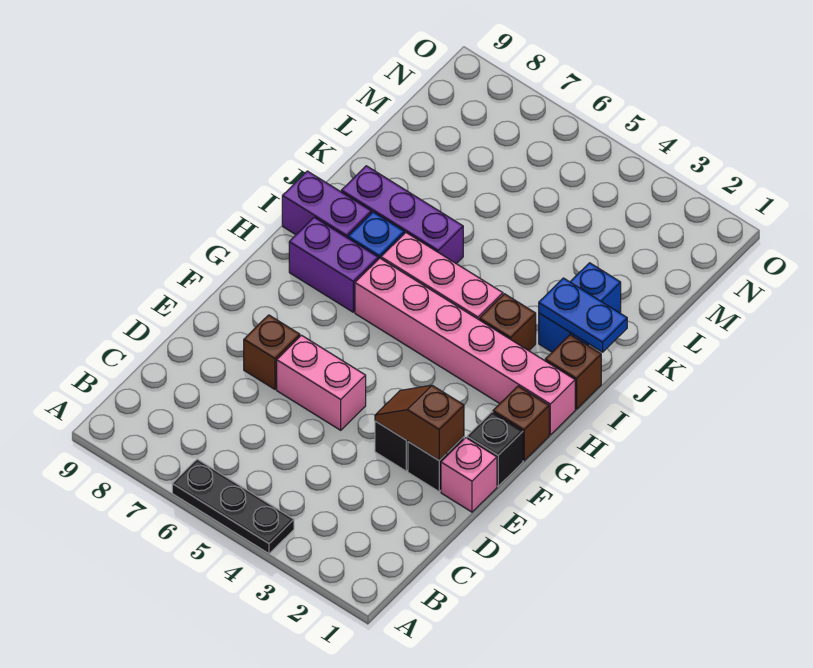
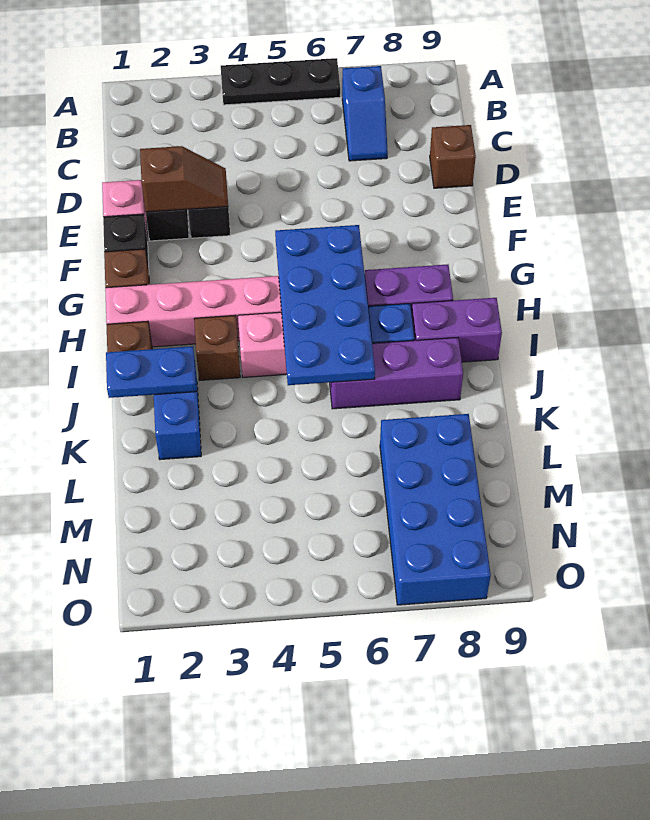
none -> blue 1x2 slope [342,66,388,161]
pink 1x2 brick [277,335,366,430] -> none
brown 1x1 brick [244,315,300,389] -> brown 1x1 brick moved to [430,125,476,188]
none -> blue 2x4 plate [275,225,375,385]
none -> blue 2x4 brick [380,414,491,605]

